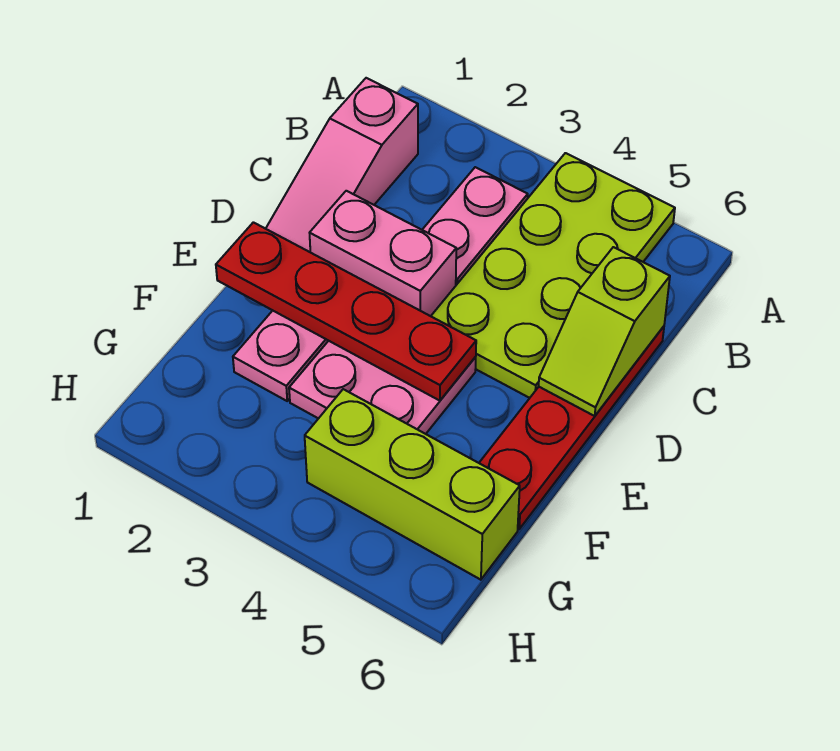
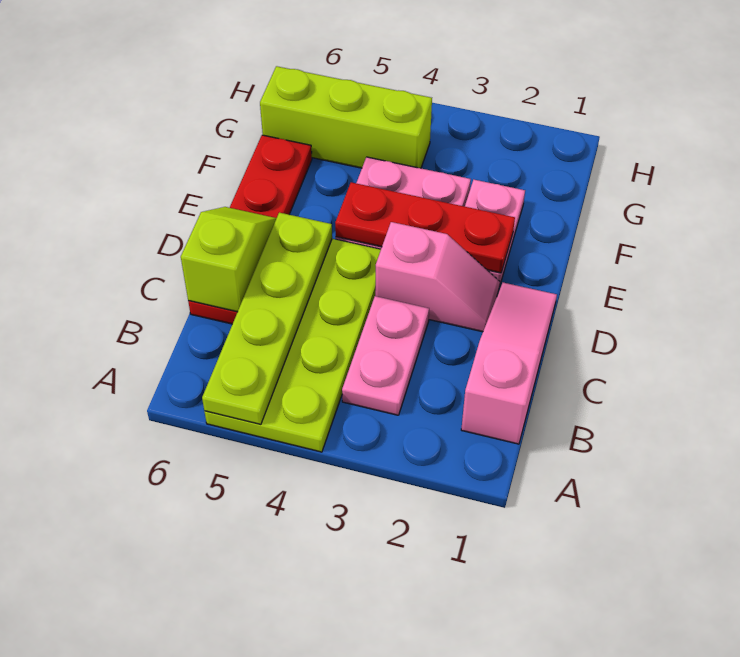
none -> lime 1x4 plate [202,213,332,425]
pink 1x2 brick [310,191,456,316] -> pink 1x2 slope [375,222,500,332]
red 1x4 plate [216,222,476,401] -> red 1x3 plate [335,182,515,273]

